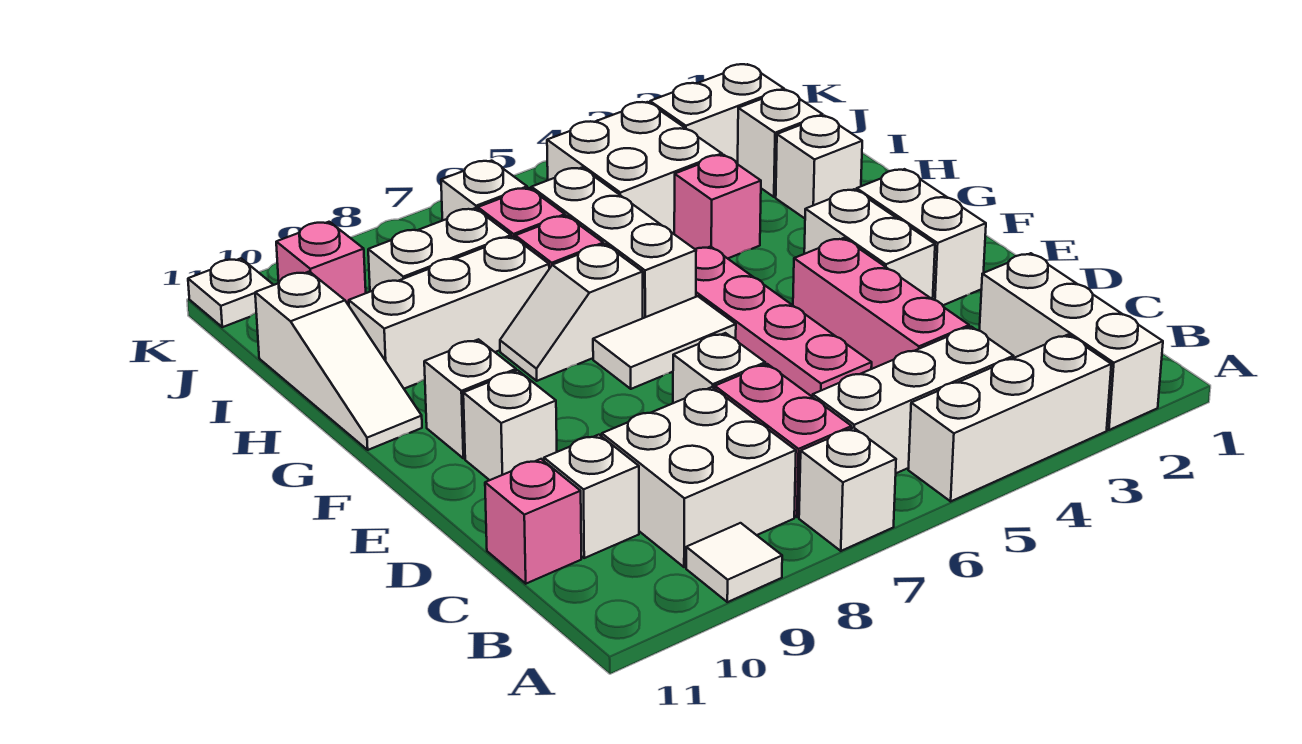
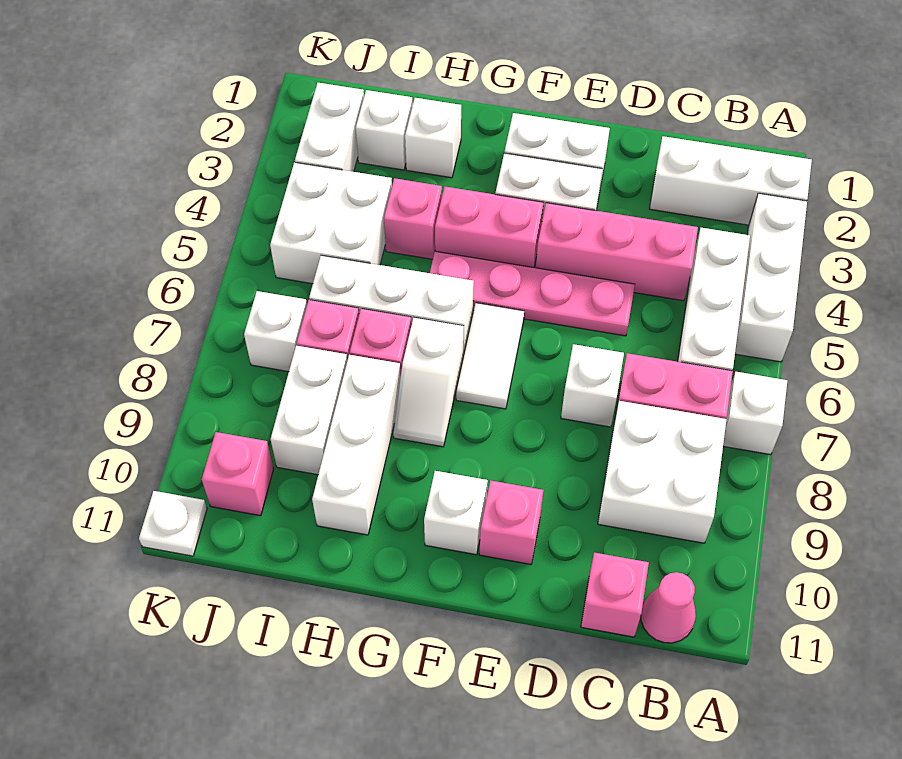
white 1x1 tile [686,523,782,602] -> none
none -> pink 1x1 cone [641,572,696,643]
white 1x1 brick [544,435,639,558] -> none
white 1x1 brick [463,370,557,480] -> pink 1x1 brick [479,481,543,564]
none -> pink 1x2 brick [435,187,543,268]
white 1x3 slope [255,272,422,450] -> none

